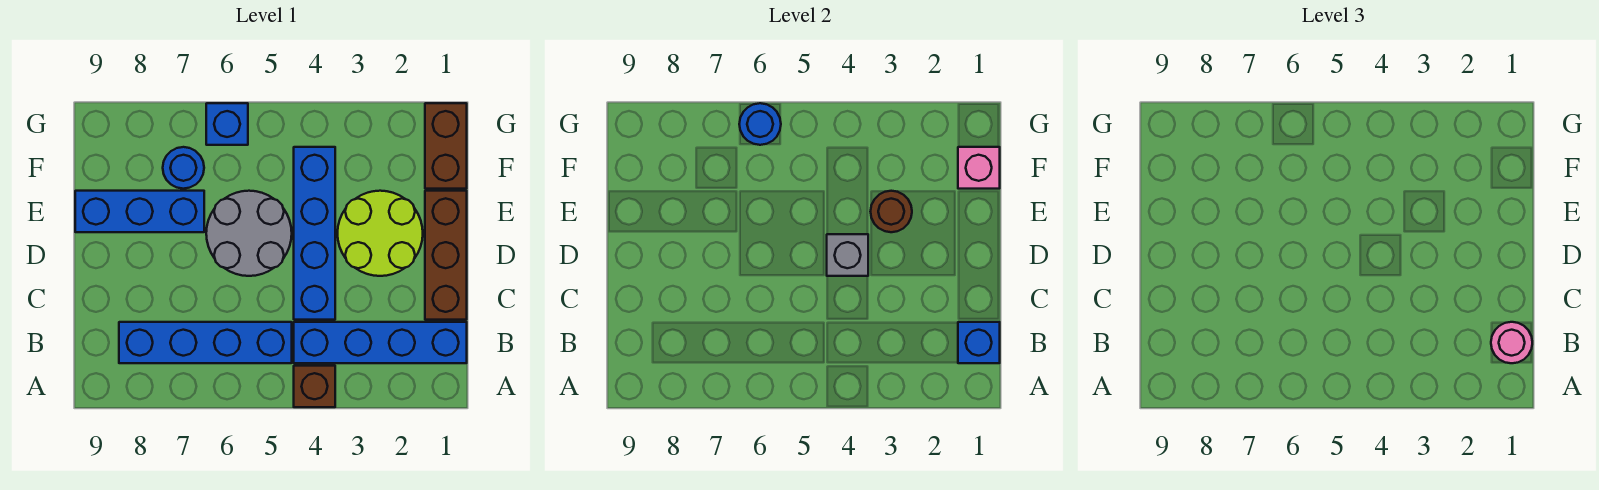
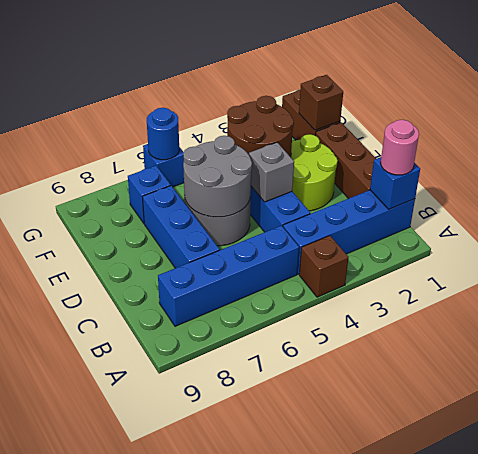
none -> grey 2x2 round brick [183,136,252,217]
brown 1x1 round brick [871,191,912,232] -> brown 2x2 round brick [227,96,294,157]
blue 1x3 brick [75,191,204,232] -> blue 1x3 brick turned to [143,186,220,268]
pink 1x1 brick [958,147,1000,189] -> brown 1x1 brick [299,75,343,130]
blue 1x1 round brick [163,147,204,189] -> blue 1x1 brick [128,166,171,223]

